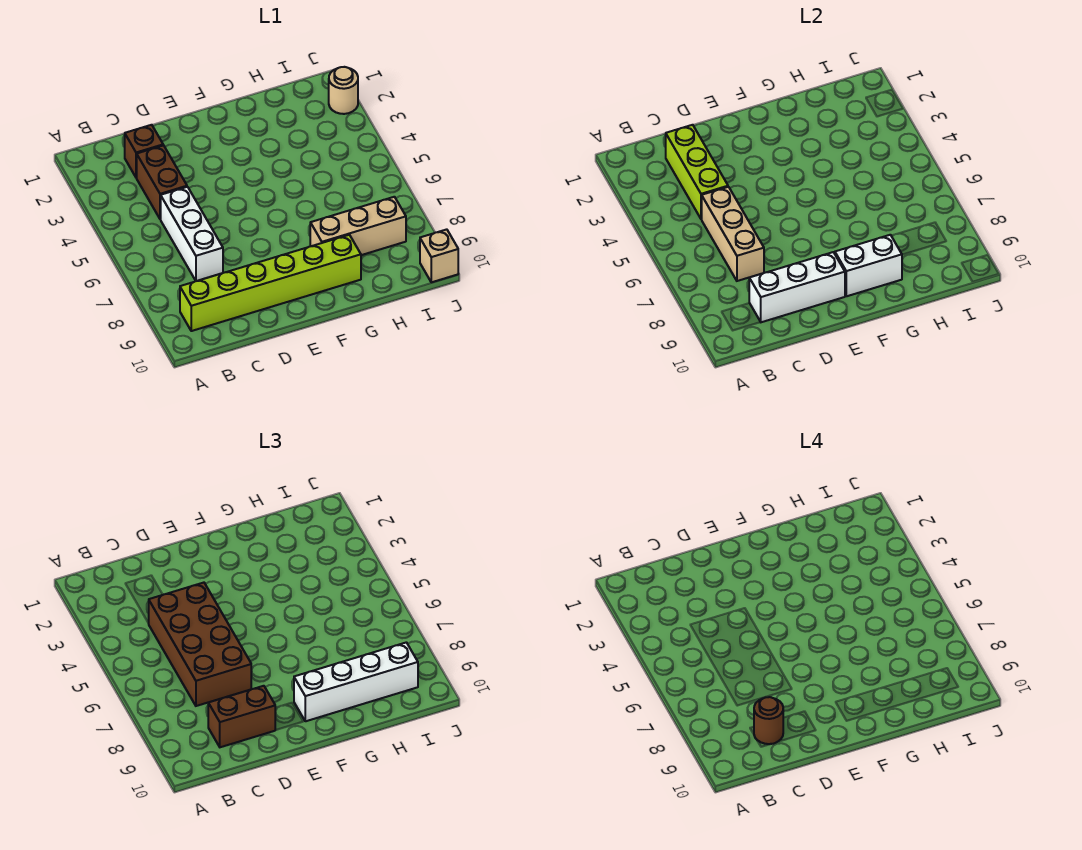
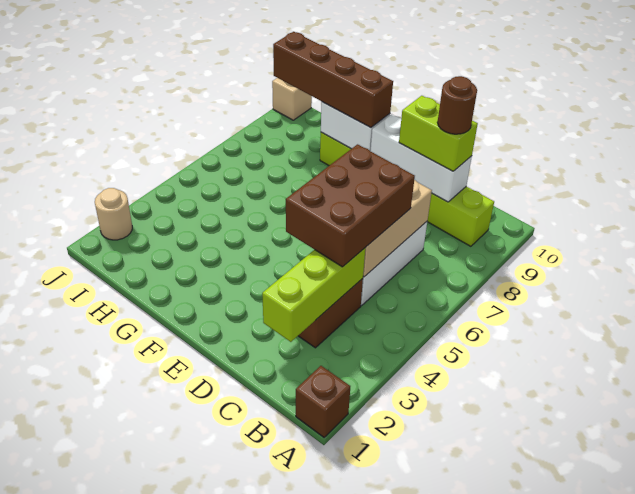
brown 1x1 brick [125,125,163,178] -> brown 1x1 brick moved to [296,366,350,437]
brown 2x4 brick [149,583,251,706] -> brown 2x3 brick [286,144,415,267]
brown 1x2 brick [208,686,275,747] -> lime 1x2 brick [399,96,478,171]
white 1x4 brick [294,642,418,721] -> brown 1x4 brick [273,32,393,128]
tan 1x3 brick [310,197,406,255] -> none

